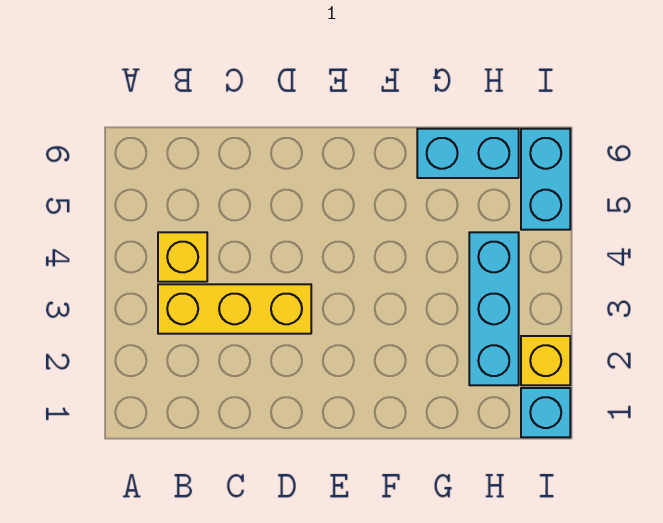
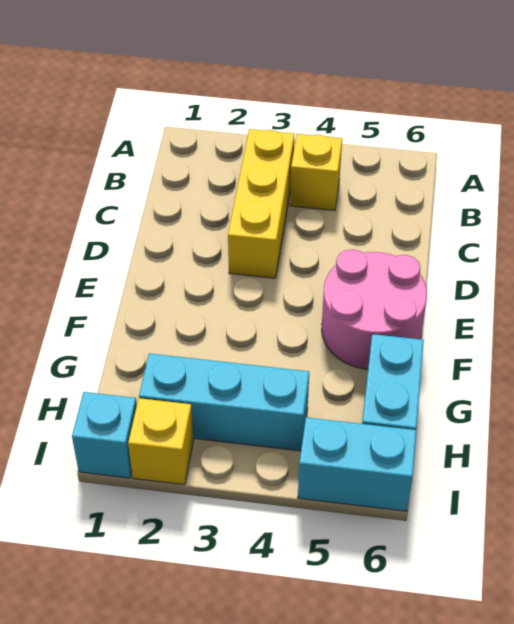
none -> pink 2x2 round brick [322,249,427,369]

